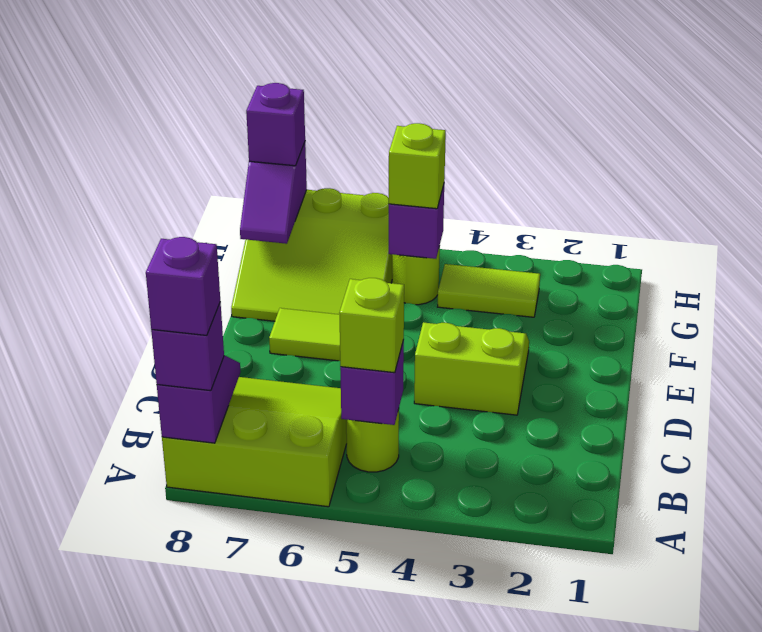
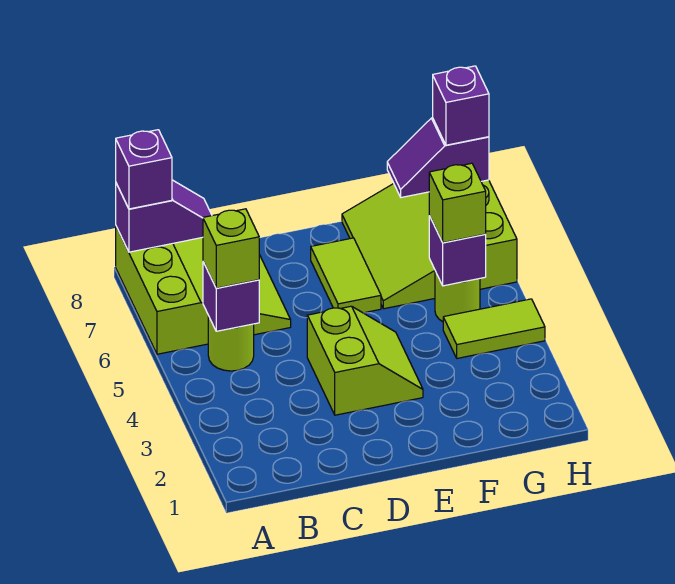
purple 1x1 brick [146,237,220,335] -> none
lime 1x2 tile [438,264,540,317] -> lime 1x2 tile turned to [443,299,545,358]

